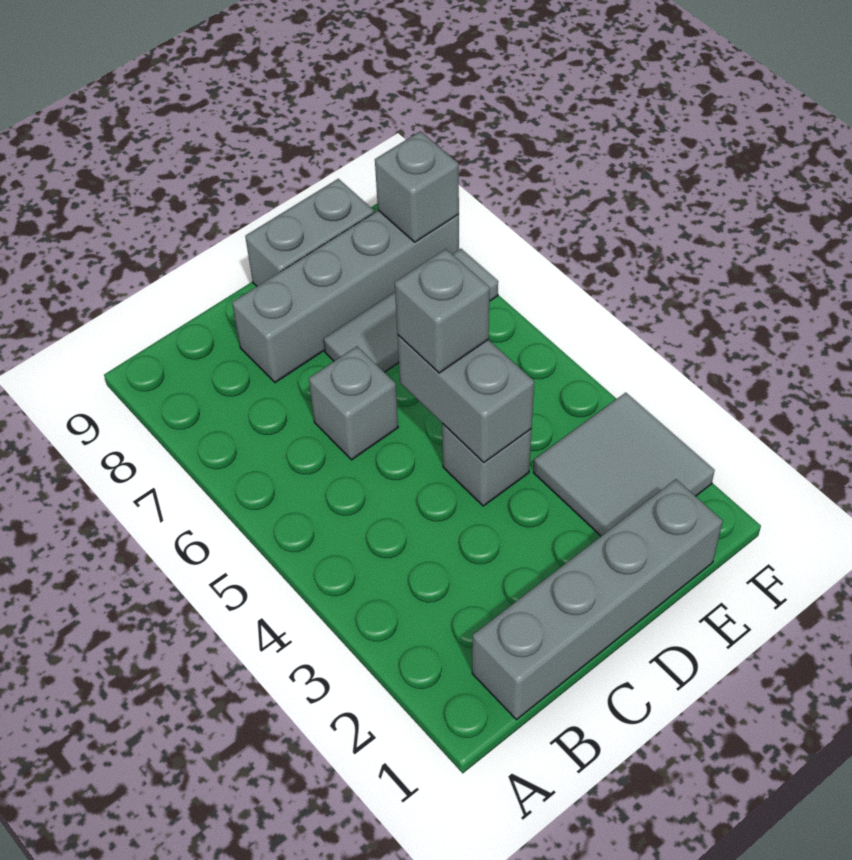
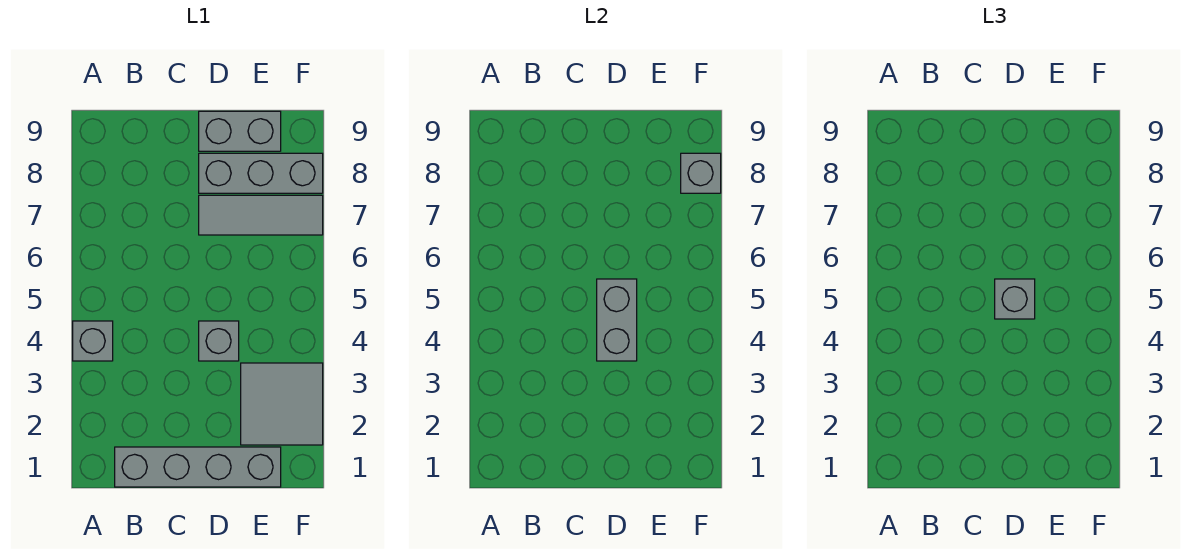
grey 1x1 brick [309,346,398,460] -> grey 1x1 brick moved to [73,321,113,361]
grey 1x4 brick [232,210,459,383] -> grey 1x3 brick [199,153,323,193]

